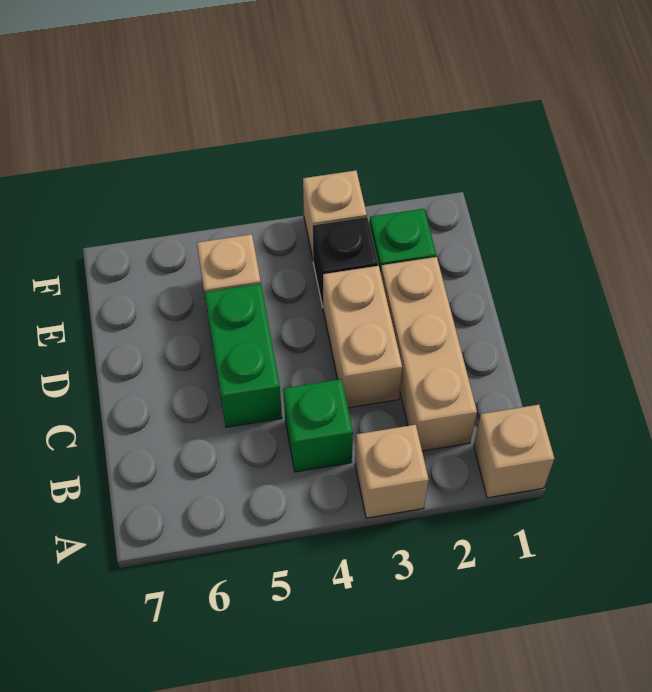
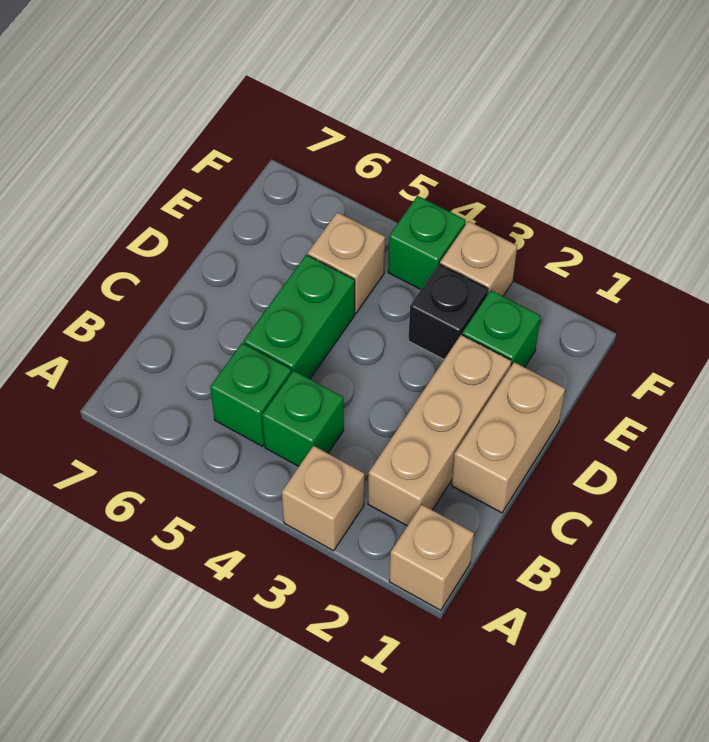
none -> green 1x1 brick [210,343,291,446]
tan 1x2 brick [323,266,402,408] -> tan 1x2 brick moved to [452,362,565,513]
none -> green 1x1 brick [388,196,466,289]

